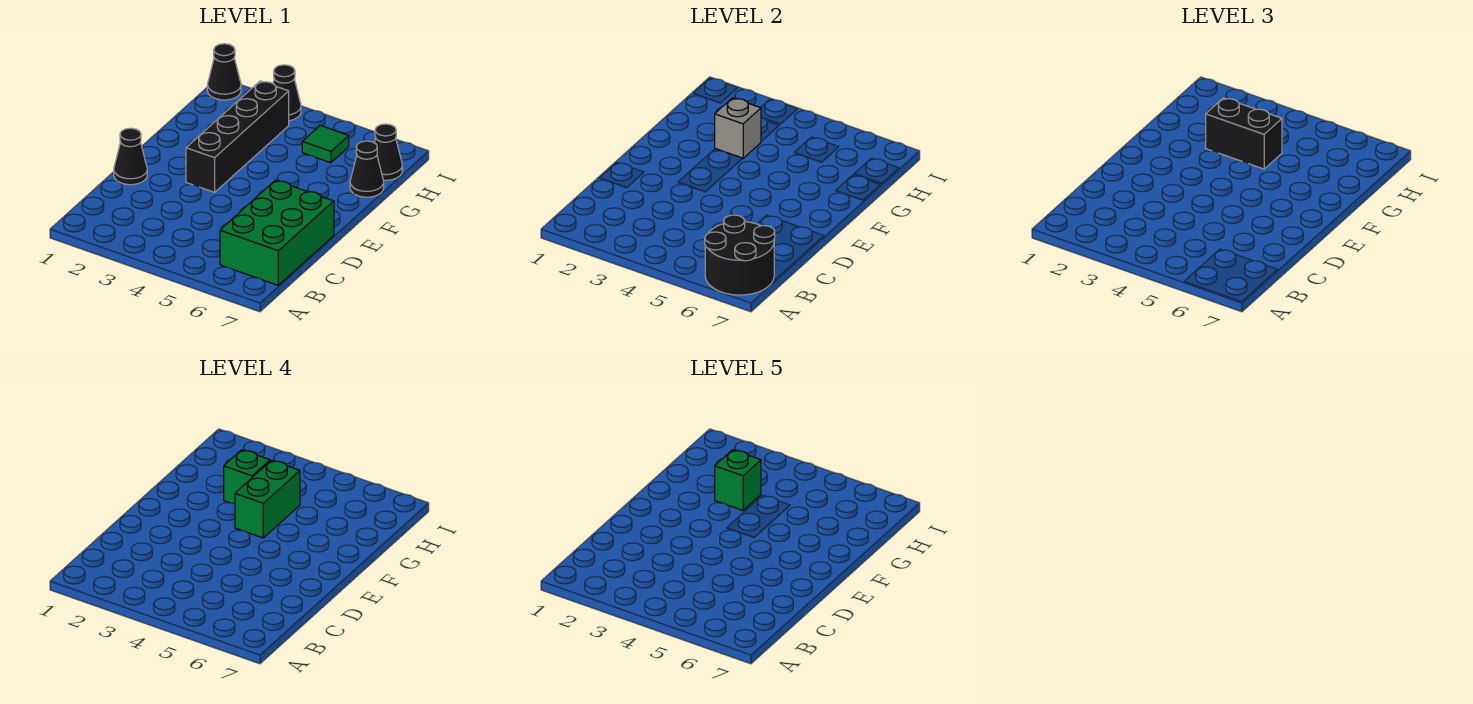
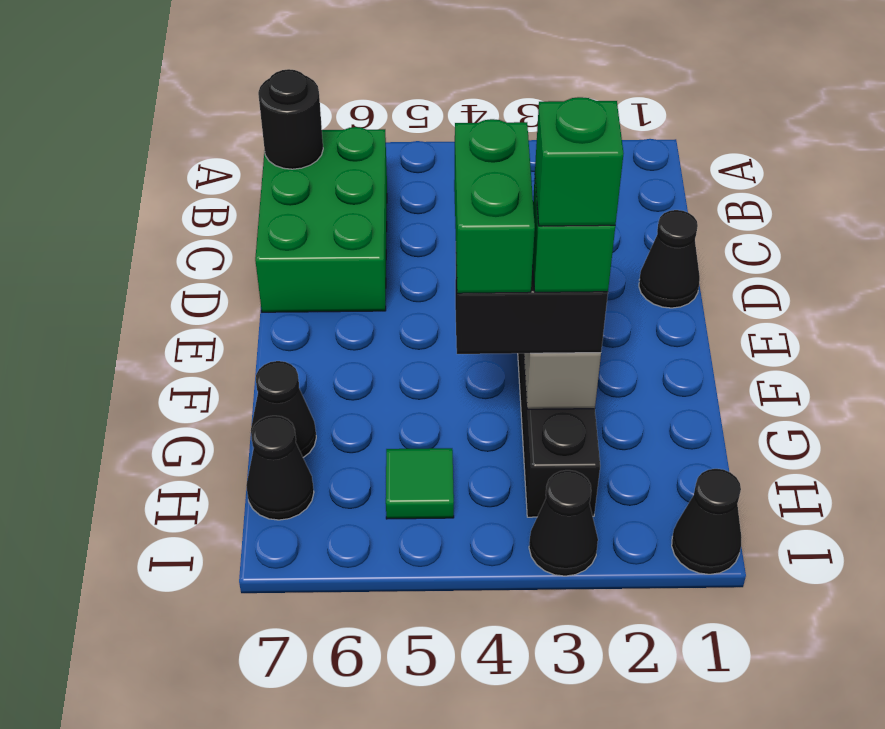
black 2x2 round brick [705,215,775,295] -> black 1x1 round brick [258,69,323,169]

